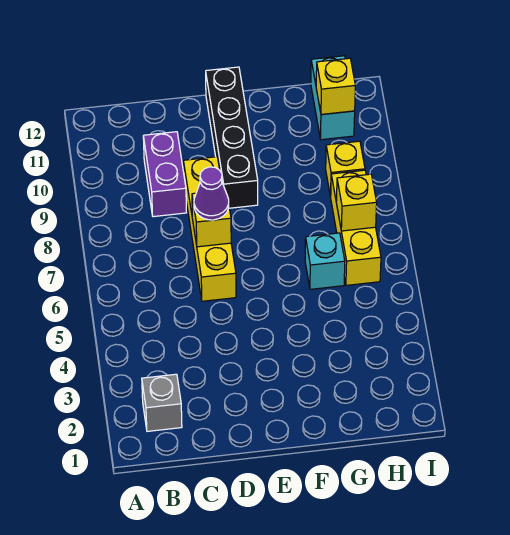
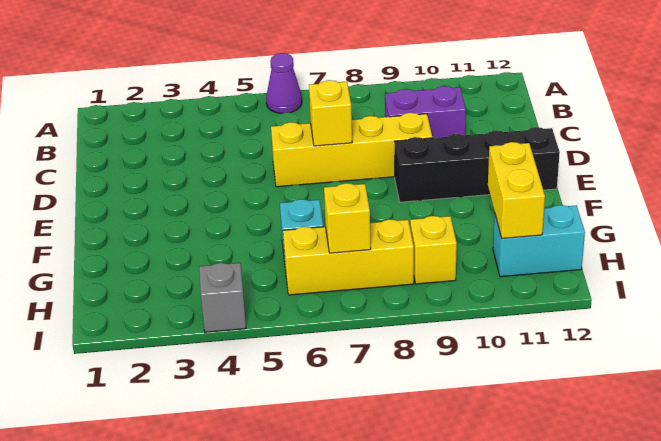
grey 1x1 brick [142,374,182,431] -> grey 1x1 brick moved to [199,263,246,332]
purple 1x1 cone [194,167,229,220] -> purple 1x1 cone moved to [266,53,302,113]
yellow 1x1 brick [316,58,355,114] -> yellow 1x2 brick [488,142,545,238]

